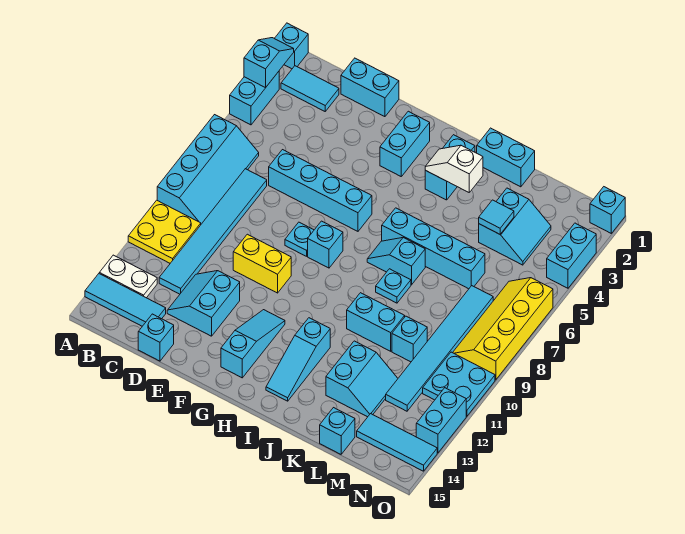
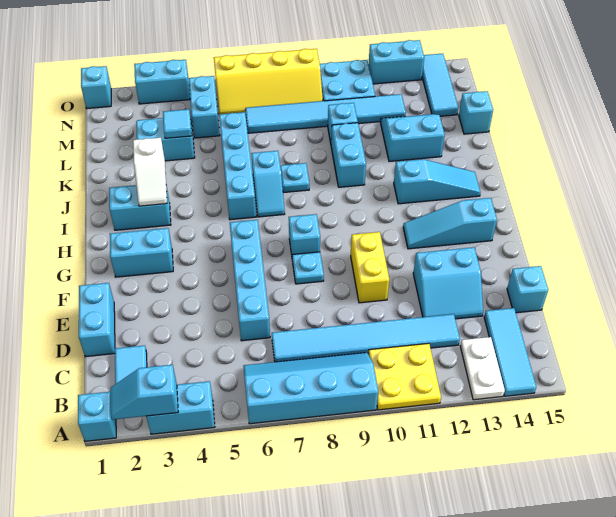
cyan 1x2 brick [477,128,535,187] -> cyan 1x2 brick moved to [189,76,220,138]

